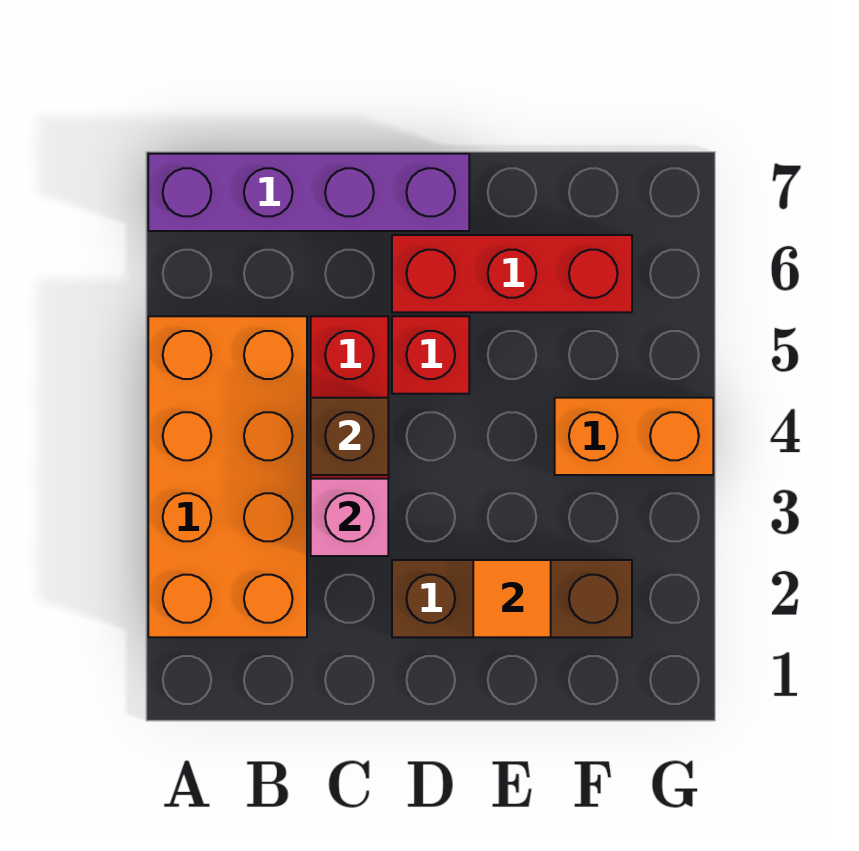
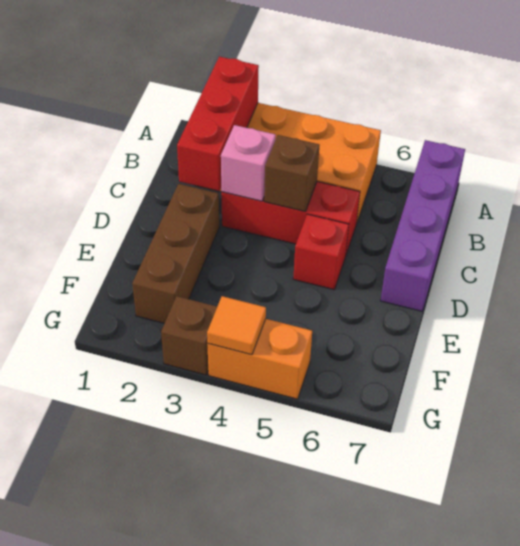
red 1x3 brick [392,235,632,312] -> red 1x3 brick moved to [177,57,259,191]
orange 1x1 tile [473,560,551,637] -> orange 1x1 tile moved to [207,296,266,355]
orange 1x2 brick [555,398,713,475] -> orange 1x2 brick turned to [207,319,312,399]
none -> brown 1x1 brick [161,296,217,375]

